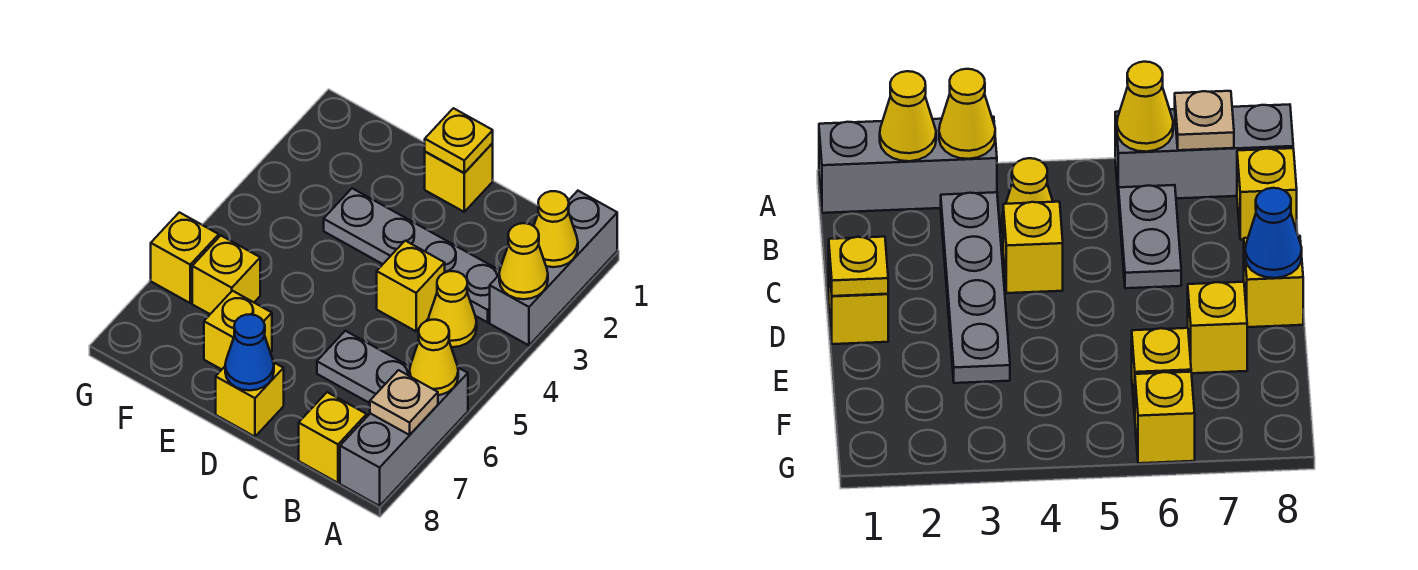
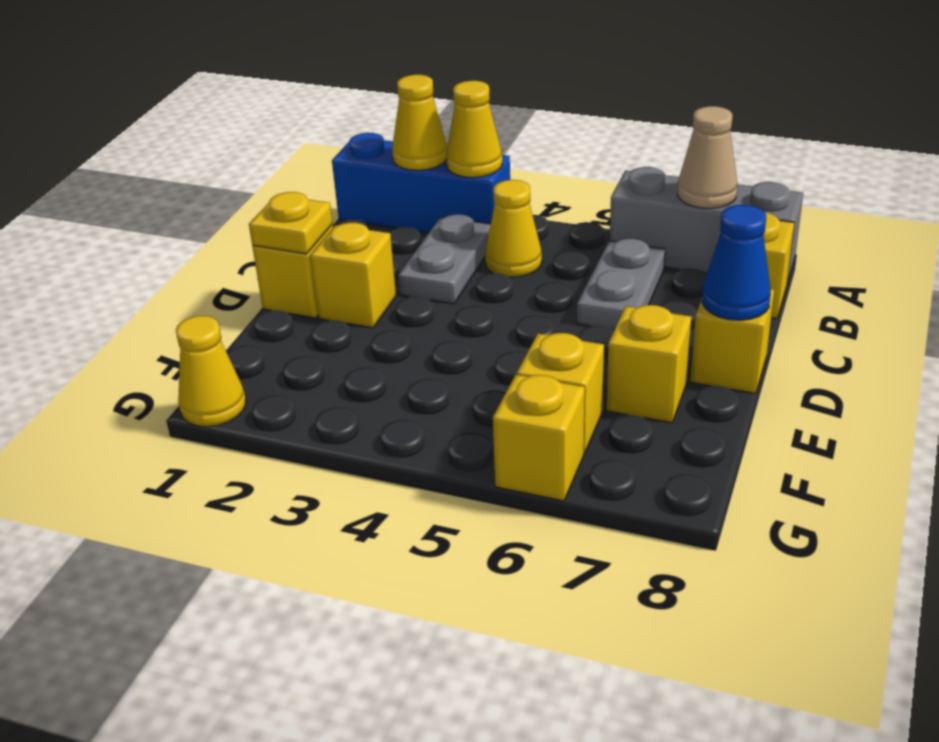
grey 1x3 brick [490,191,617,345] -> blue 1x3 brick [332,133,510,233]
yellow 1x1 cone [410,320,458,395] -> yellow 1x1 cone moved to [176,316,246,427]
tan 1x1 plate [370,370,438,435] -> tan 1x1 cone [677,106,737,209]
grey 1x4 plate [324,188,500,322] -> grey 1x2 plate [398,214,491,304]
yellow 1x1 brick [377,241,445,331] -> yellow 1x1 brick moved to [310,223,396,328]

